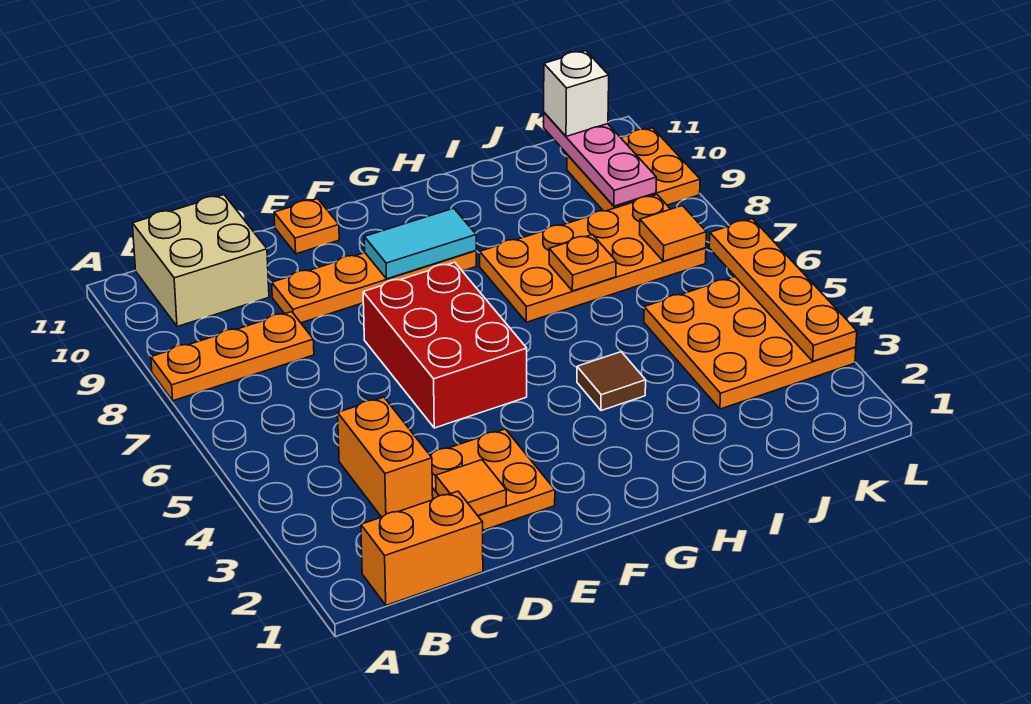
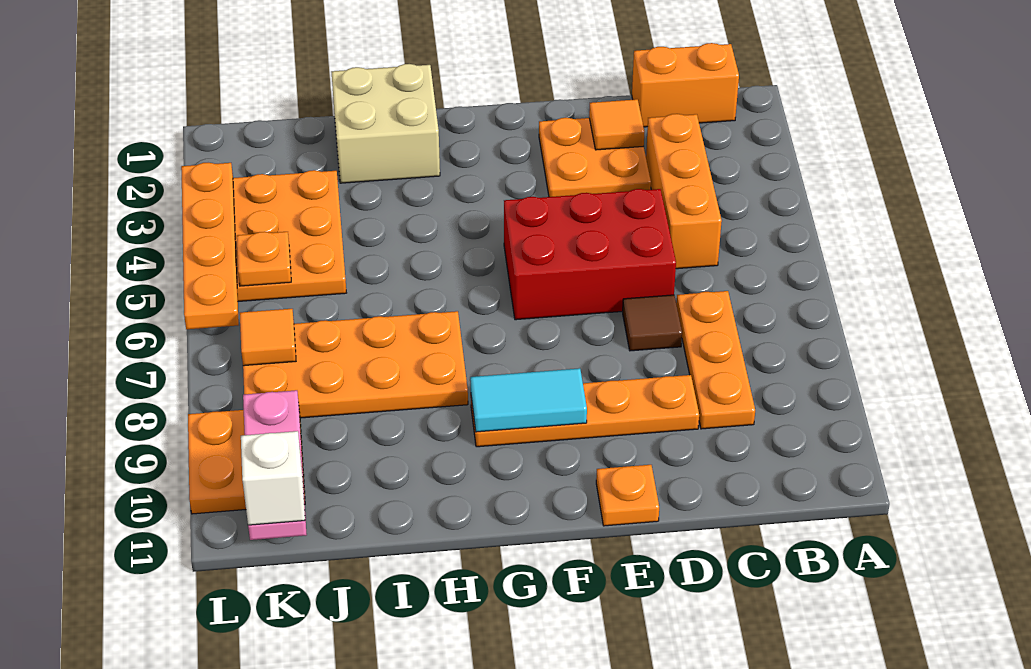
orange 1x3 plate [151,312,314,401] -> orange 1x3 plate turned to [676,291,755,429]
tan 2x2 brick [132,195,269,327] -> tan 2x2 brick moved to [332,64,440,183]
orange 1x2 brick [338,397,433,517] -> orange 1x3 brick [646,114,722,269]
red 2x3 brick [363,262,527,428] -> red 2x3 brick turned to [504,189,676,320]
brown 1x1 tile [577,352,646,411] -> brown 1x1 tile moved to [623,295,682,351]
orange 1x1 plate [549,235,616,291] -> orange 1x1 plate moved to [237,232,291,286]

